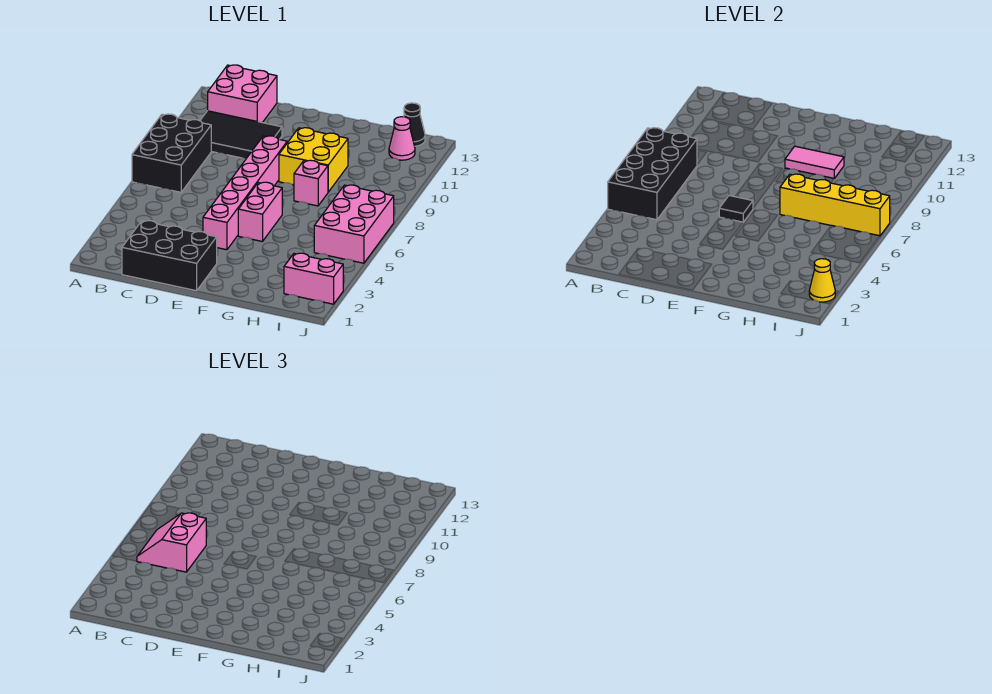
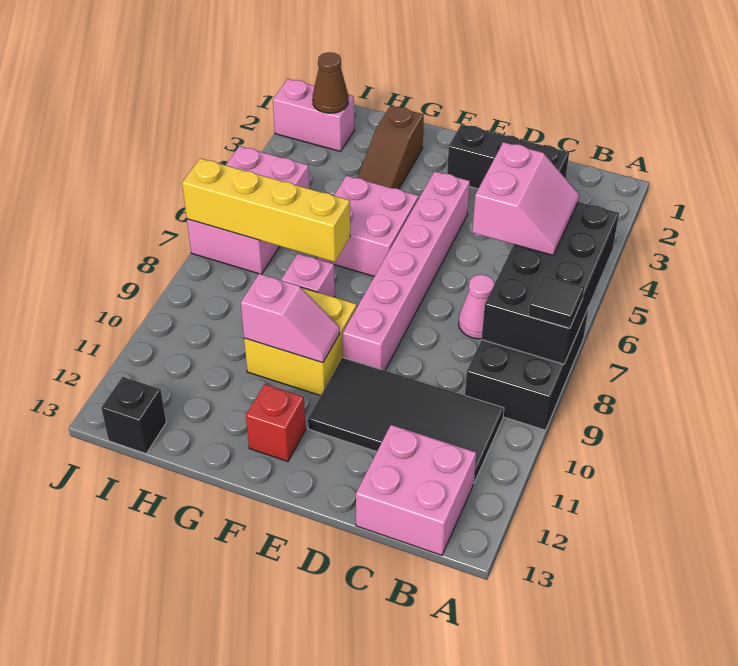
black 2x3 tile [200,111,282,158] -> black 2x4 tile [308,357,504,482]
black 2x3 brick [122,221,217,291] -> black 1x3 brick [447,124,569,189]
black 1x1 tile [719,196,753,222] -> black 1x1 tile moved to [528,275,584,328]
pink 1x2 brick [238,182,282,242] -> pink 2x2 brick [316,176,418,276]
pink 1x2 tile [785,146,844,178] -> pink 1x2 slope [241,274,340,363]
none -> red 1x1 brick [246,384,306,461]
none -> brown 1x3 slope [357,106,424,189]
none -> brown 1x1 cone [313,52,348,113]
pink 1x1 cone [389,117,415,160] -> pink 1x1 cone moved to [459,275,494,339]
black 1x1 cone [404,103,425,146] -> black 1x1 brick [101,377,166,454]
yellow 1x1 cone [809,259,835,302] -> none

